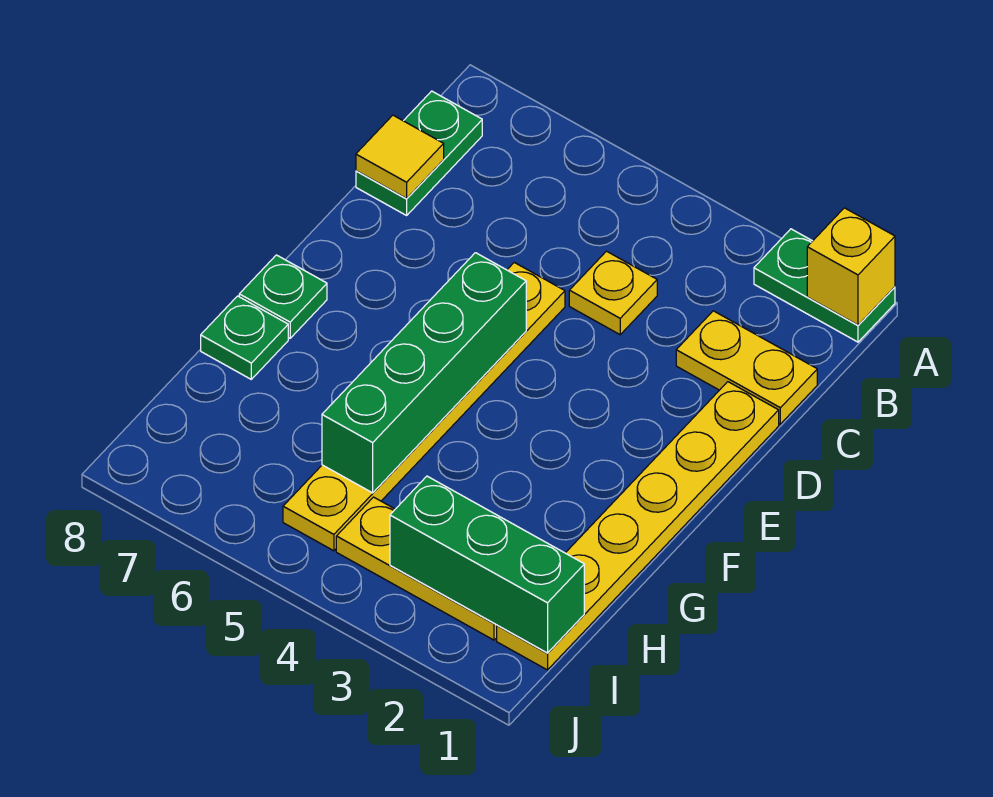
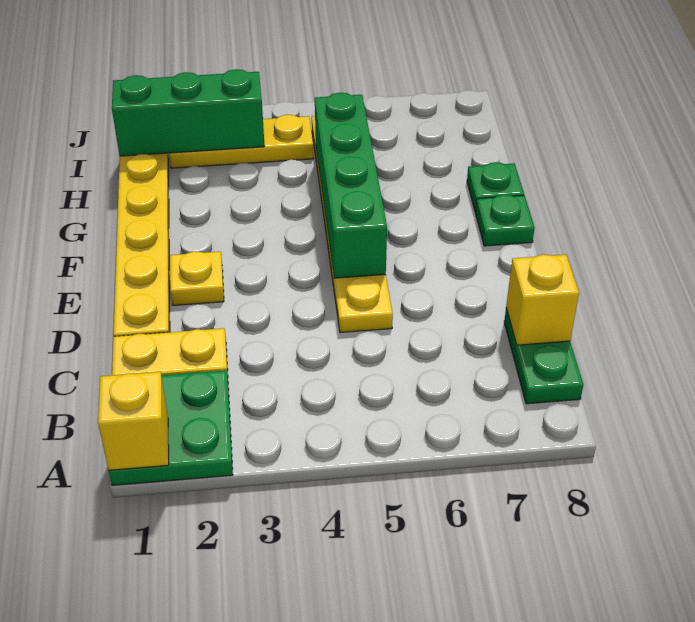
green 1x2 plate [754,229,895,342] -> green 2x2 plate [109,370,233,485]
yellow 1x1 plate [569,251,657,335] -> yellow 1x1 plate moved to [170,251,224,306]
yellow 1x1 tile [356,115,444,199] -> yellow 1x1 brick [506,254,579,345]

